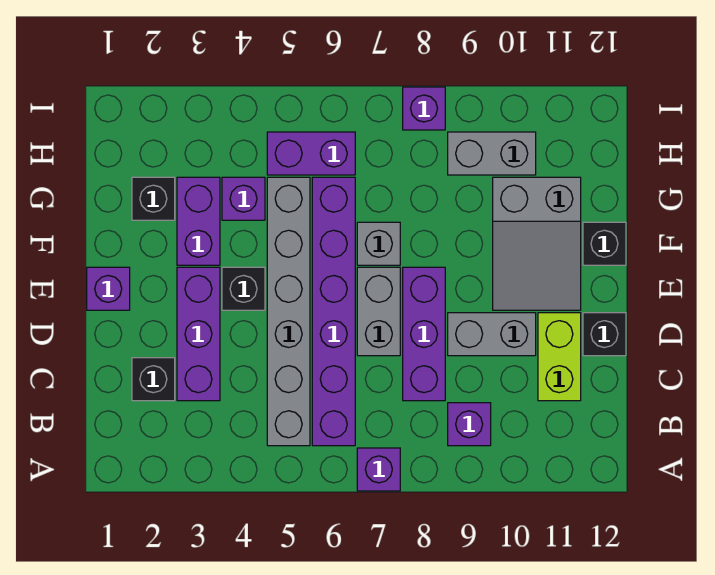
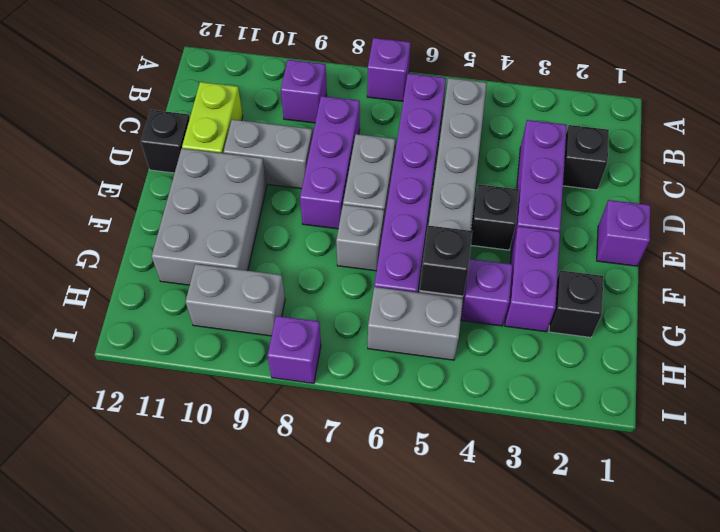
grey 2x3 slope [493,177,581,310] -> grey 2x3 brick [152,148,267,285]
black 1x1 brick [583,222,626,265] -> black 1x1 brick moved to [420,225,472,296]
purple 1x2 brick [267,132,355,175] -> grey 1x2 brick [368,287,463,360]

